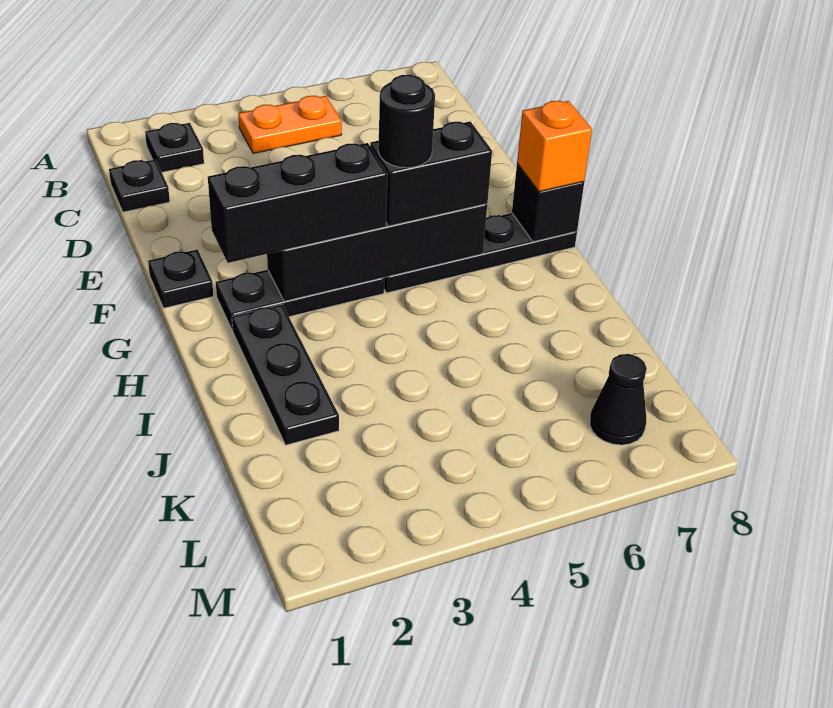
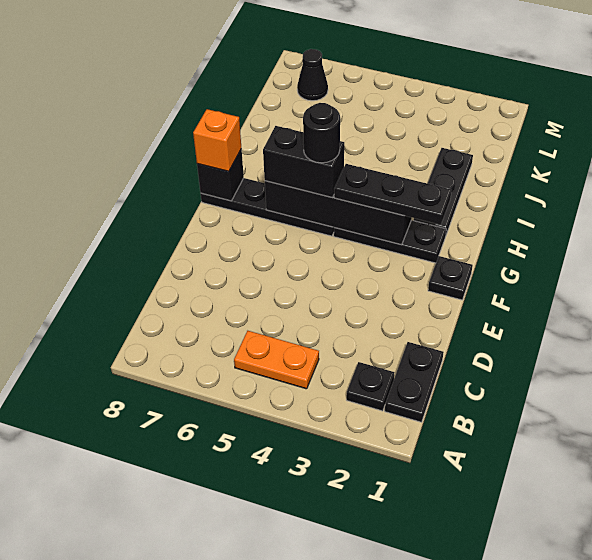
black 1x1 plate [109,160,170,212] -> black 1x2 plate [385,342,444,422]
black 1x3 brick [208,143,388,263] -> black 1x3 plate [334,164,451,225]

